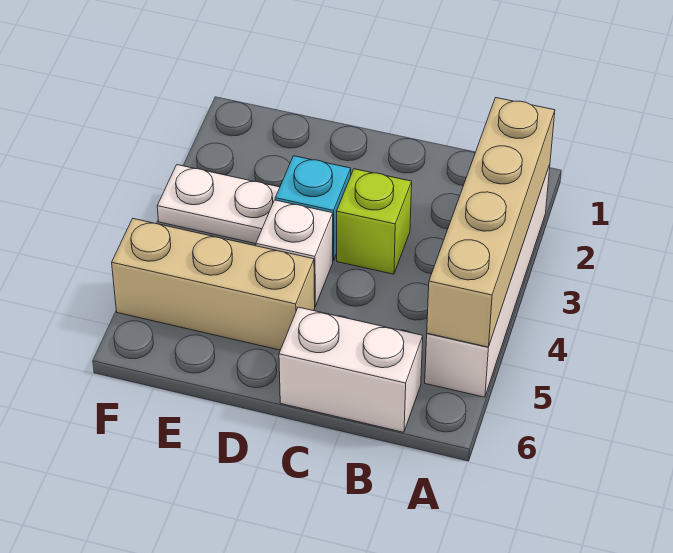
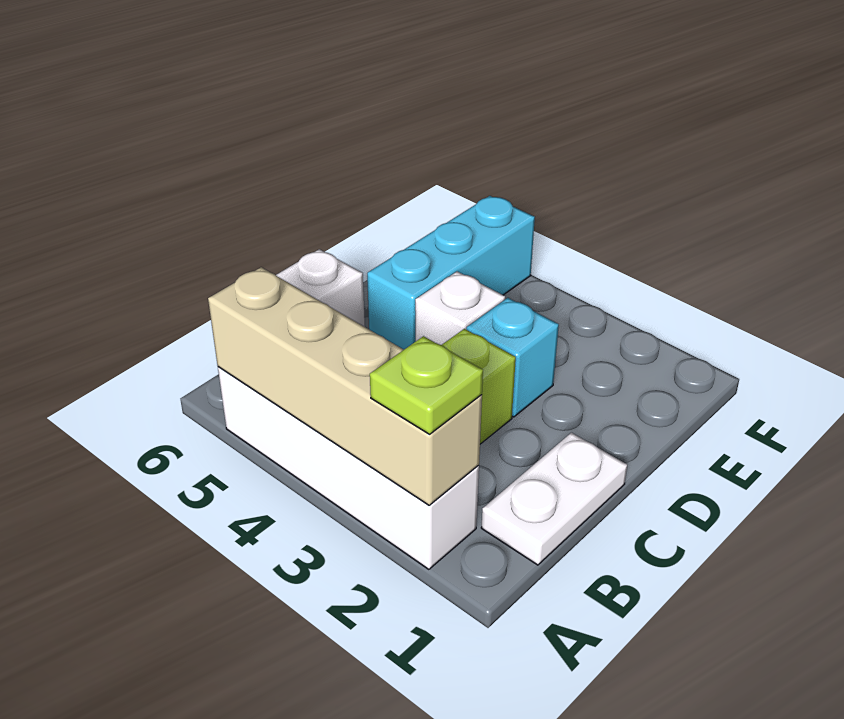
none -> lime 1x1 plate [370,336,483,434]
tan 1x3 brick [112,219,315,350] -> cyan 1x3 brick [367,196,535,349]
white 1x2 plate [157,165,280,244] -> white 1x2 plate moved to [481,433,627,565]

